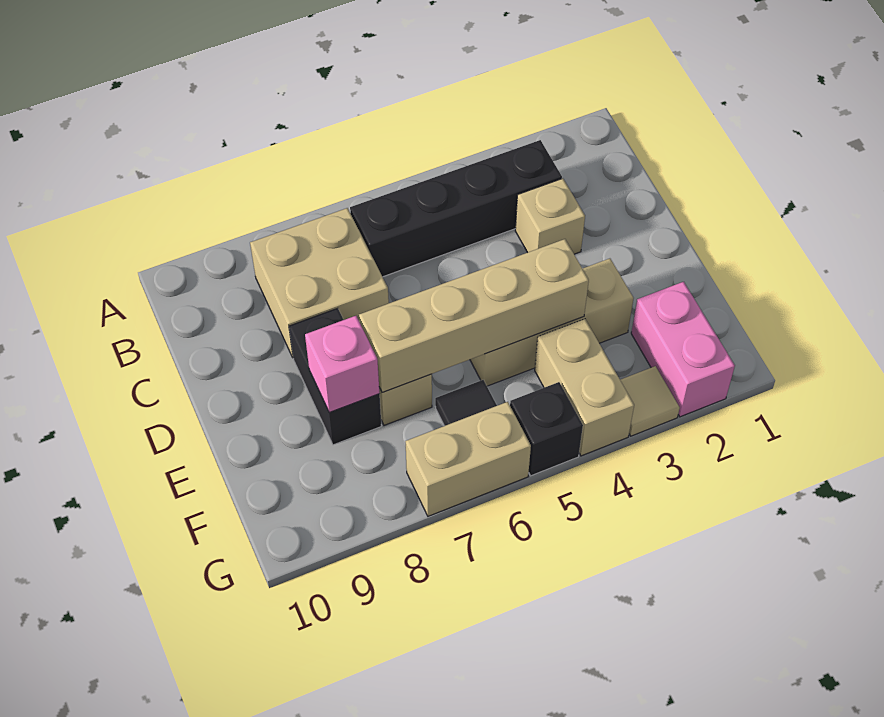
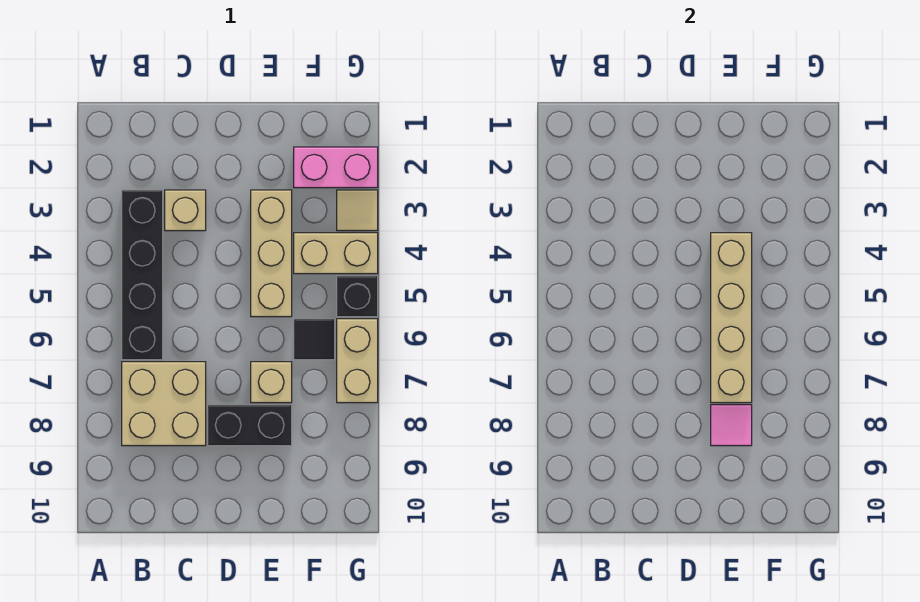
pink 1x1 brick [305,316,380,412] -> pink 1x1 tile [711,405,752,446]

